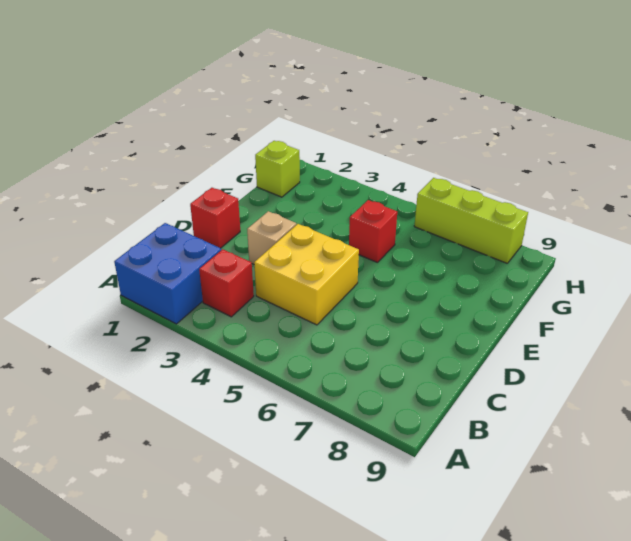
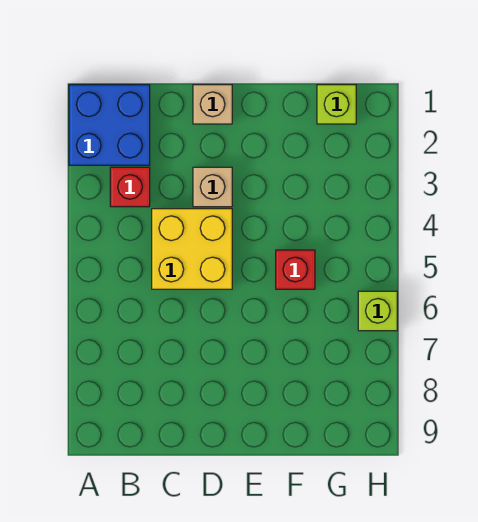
red 1x1 brick [190,188,240,248] -> tan 1x1 brick [193,85,232,124]
lime 1x3 brick [414,178,528,263] -> lime 1x1 brick [358,291,397,331]

